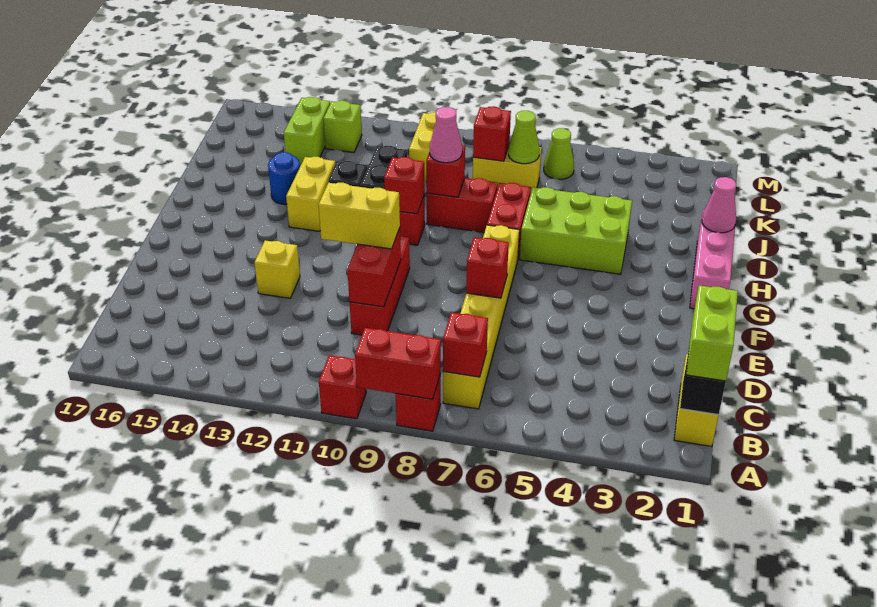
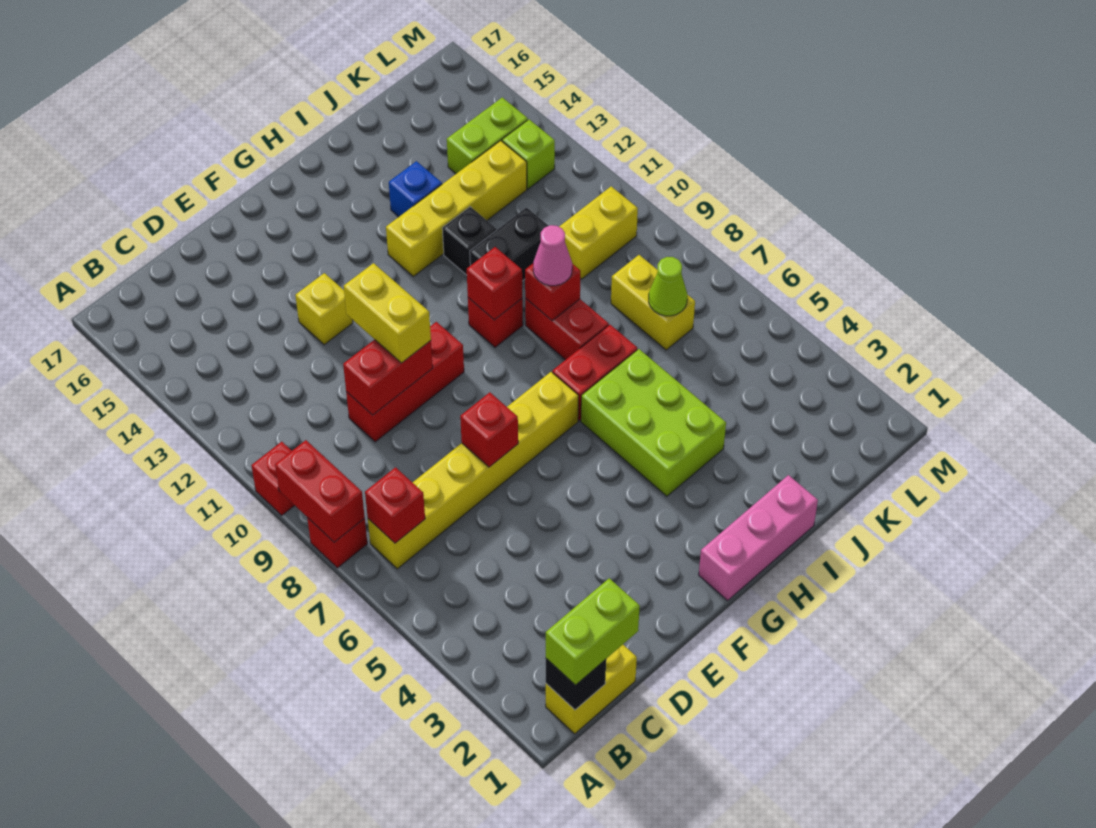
yellow 1x2 brick [286,157,335,231] -> yellow 1x4 brick [386,141,527,276]
pink 1x1 cone [702,177,736,233] -> none
blue 1x1 round brick [268,152,300,204] -> blue 1x1 brick [389,161,442,217]
red 1x1 brick [473,106,511,161] -> none
lime 1x1 cone [544,128,574,179] -> none

